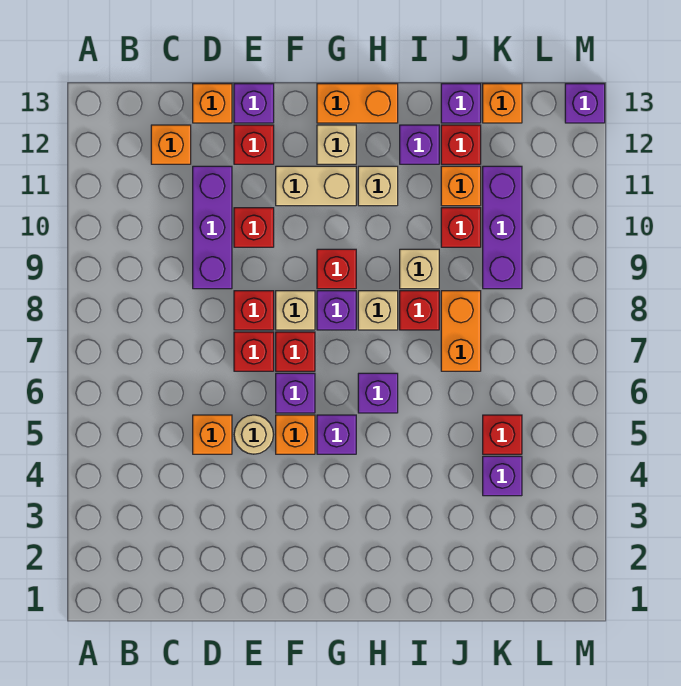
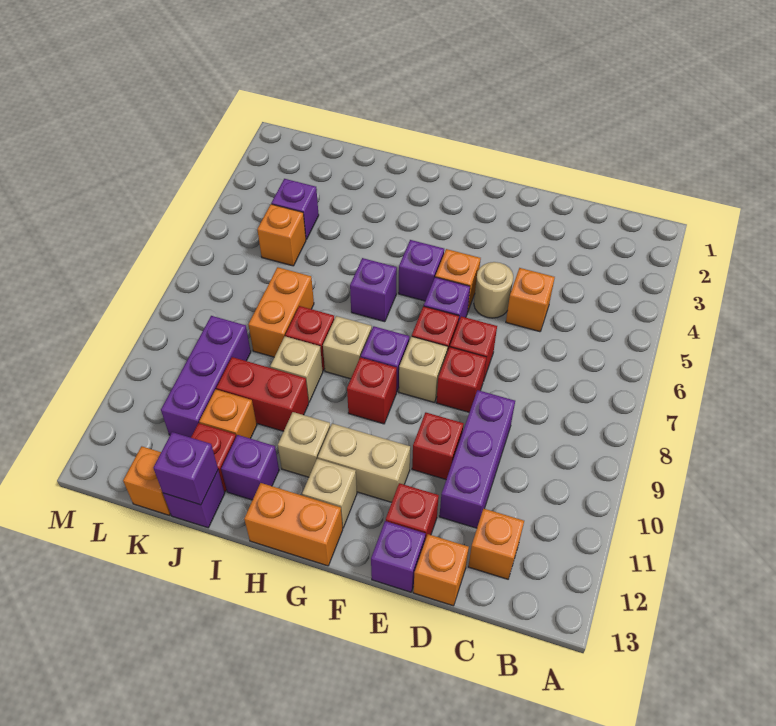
red 1x1 brick [441,208,481,247] -> red 1x2 brick [216,357,309,431]
red 1x1 brick [483,415,522,454] -> orange 1x1 brick [257,204,306,266]
purple 1x1 brick [565,84,605,123] -> purple 1x1 brick moved to [153,432,218,505]

